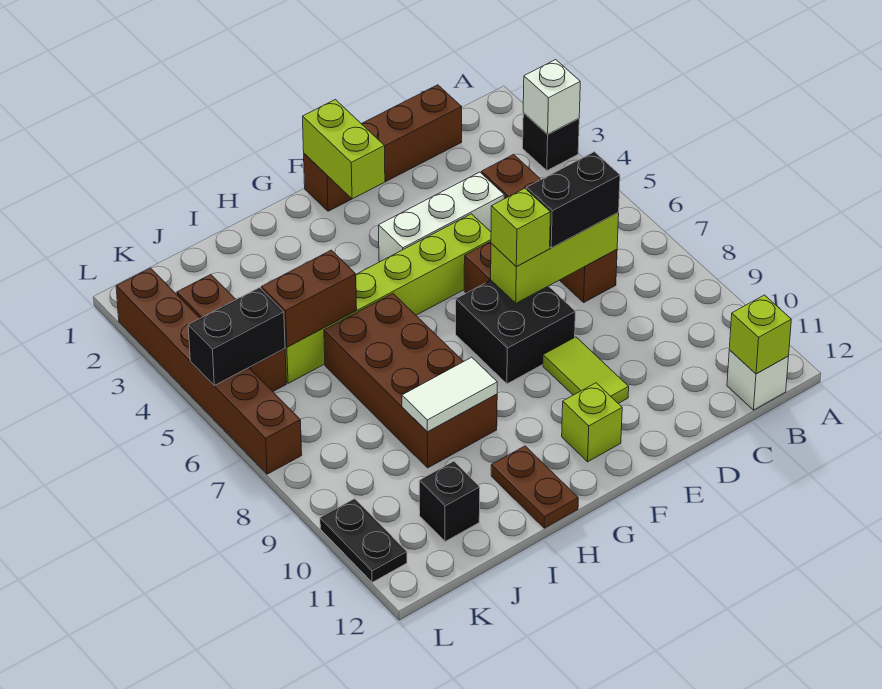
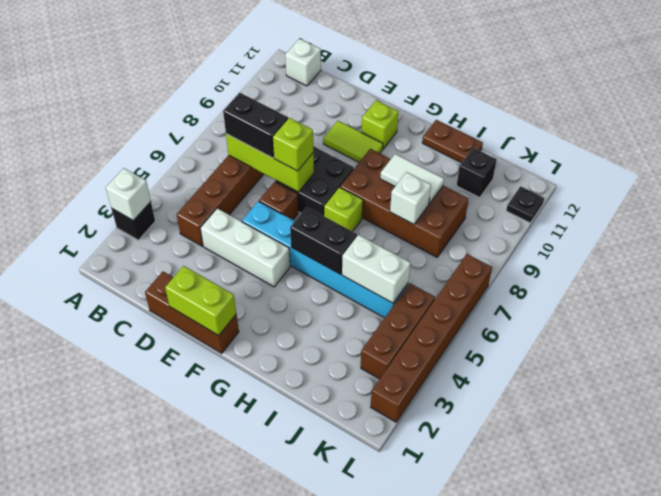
lime 1x1 brick [729,295,791,374] -> lime 1x1 brick moved to [324,187,363,231]
brown 1x4 brick [304,85,462,211] -> brown 1x3 brick [145,272,239,353]
lime 1x6 brick [285,214,491,383] -> cyan 1x6 brick [242,201,408,318]
lime 1x2 tile [543,337,629,403] -> lime 1x2 tile turned to [323,121,383,162]
lime 1x2 brick [303,100,385,199] -> lime 1x2 brick turned to [165,266,236,335]
brown 2x4 brick [324,294,497,468] -> brown 2x4 brick turned to [340,149,469,257]
brown 1x2 plate [491,446,578,528] -> brown 1x2 plate turned to [422,120,483,163]
brown 1x2 brick [261,250,357,347] -> white 1x2 brick [342,235,411,303]
none -> white 1x1 brick [390,172,431,224]
black 1x2 brick [188,288,285,385] -> black 1x2 brick moved to [290,207,357,274]
black 1x2 plate [320,499,407,582] -> black 1x1 plate [506,186,544,223]

